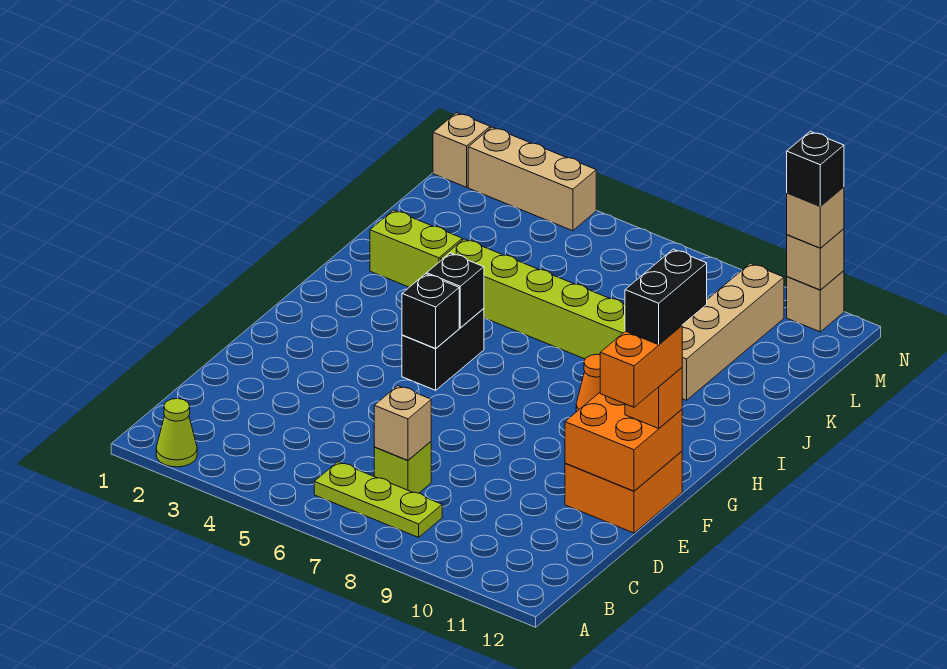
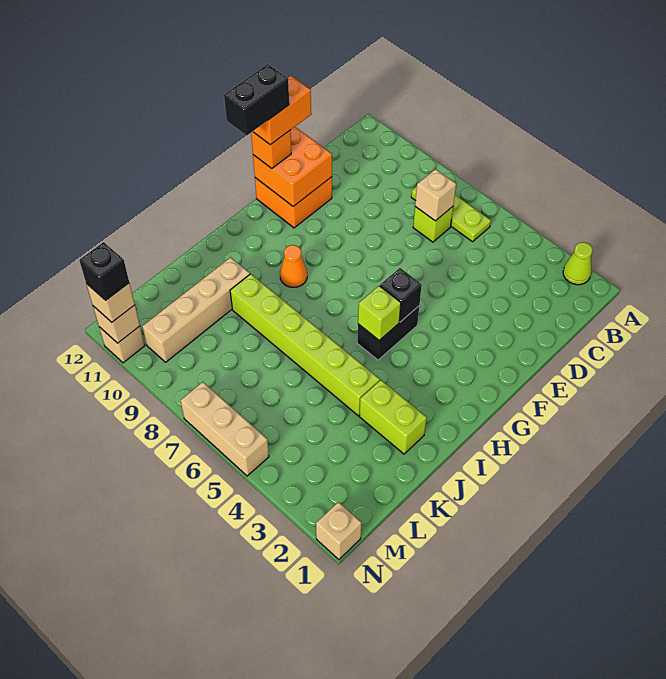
black 1x1 brick [427,253,484,328] -> lime 1x1 brick [358,286,401,340]
tan 1x3 brick [468,127,596,231] -> tan 1x3 brick moved to [180,382,269,476]

